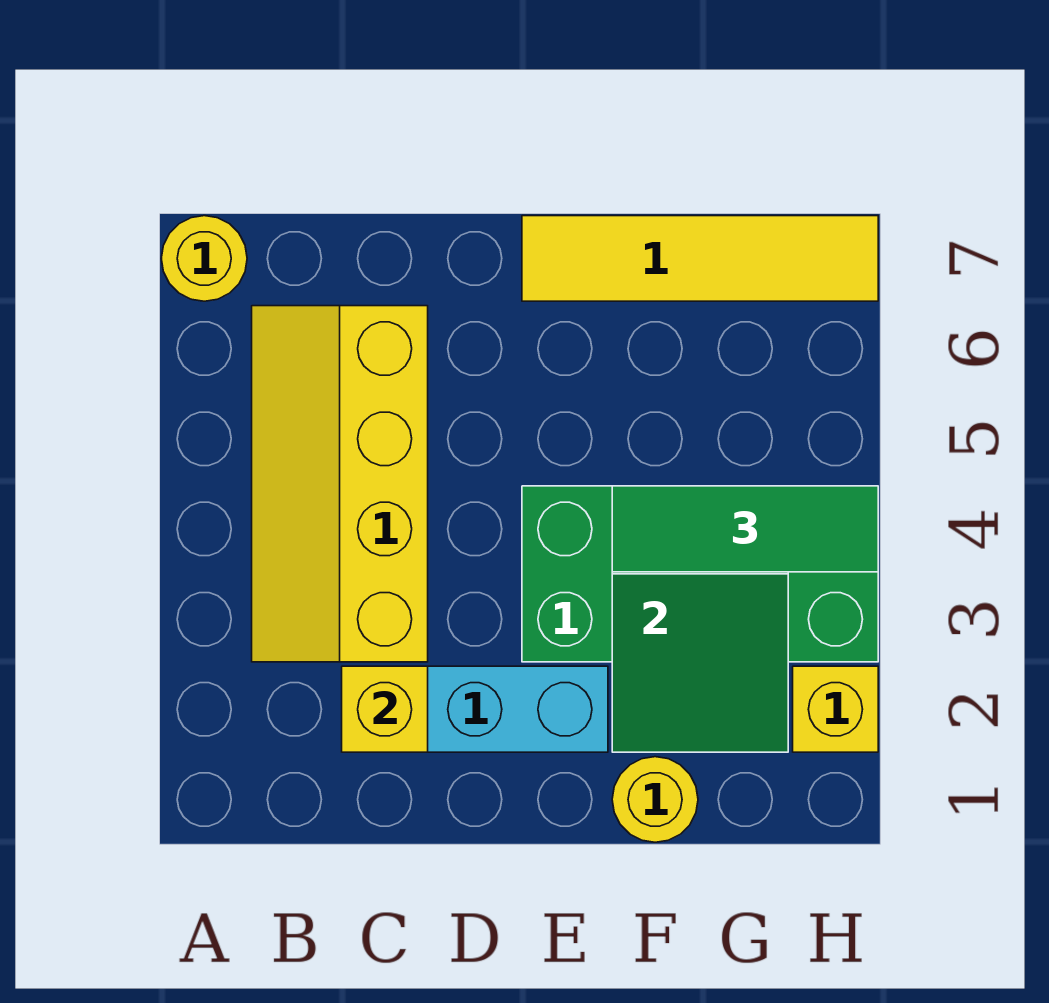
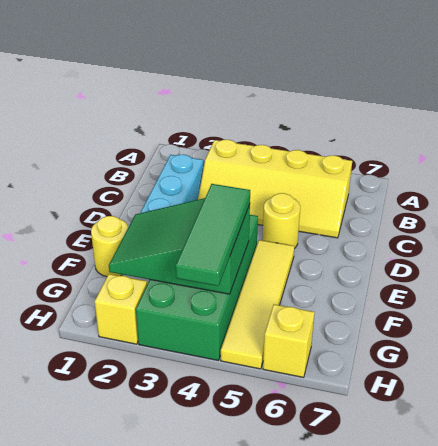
yellow 1x1 round brick [161,216,247,301] -> yellow 1x1 round brick moved to [262,193,300,249]
yellow 2x4 slope [252,306,428,662] -> yellow 2x4 slope turned to [198,140,352,238]
yellow 1x1 brick [342,666,428,752] -> yellow 1x1 brick moved to [263,304,315,377]
yellow 1x4 tile [522,216,878,301] -> yellow 1x4 tile moved to [221,240,295,369]

